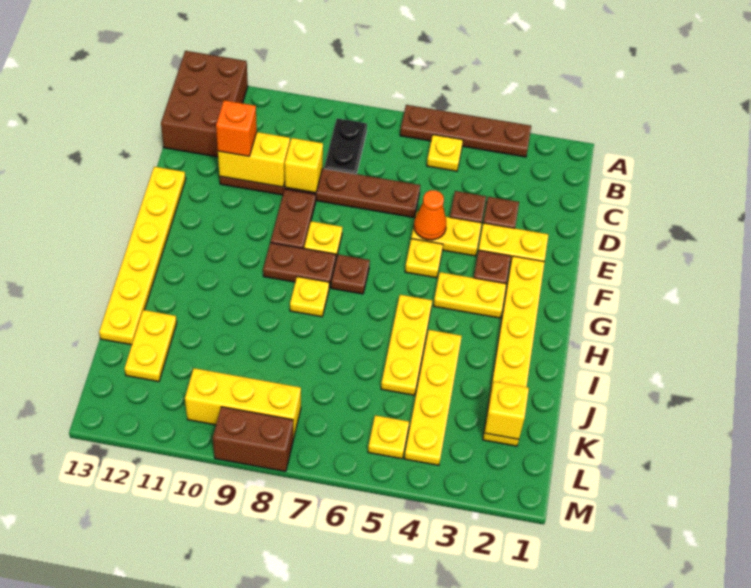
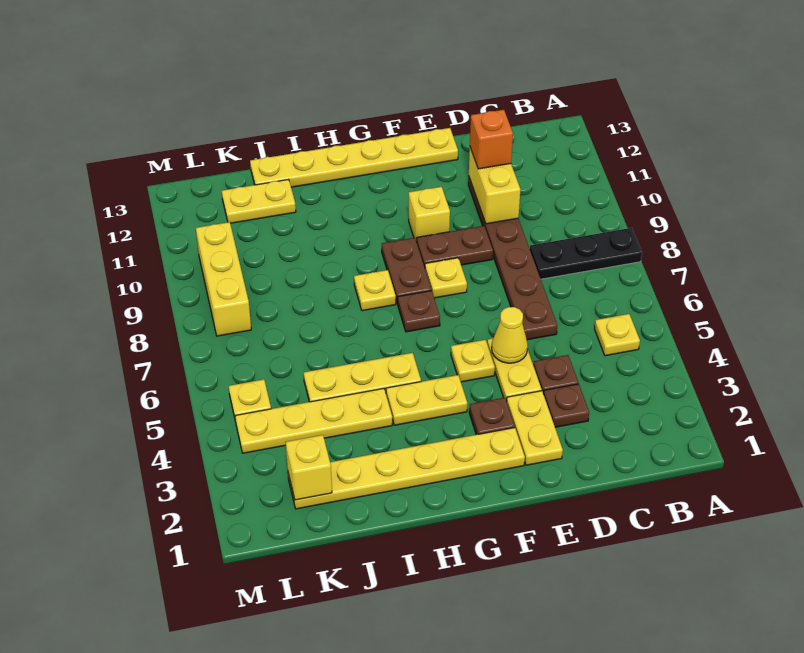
brown 1x4 plate [400,105,531,157] -> none
brown 2x3 brick [161,51,248,157] -> none
black 1x2 plate [324,118,367,174] -> black 1x3 plate [530,228,642,279]
yellow 1x1 brick [285,138,323,193] -> yellow 1x1 brick moved to [409,187,450,242]
orange 1x1 cone [414,190,446,240] -> yellow 1x1 cone [492,307,528,363]
yellow 1x2 plate [433,272,506,318] -> yellow 1x2 plate turned to [386,375,467,425]
brown 1x2 brick [213,407,293,472] -> none

